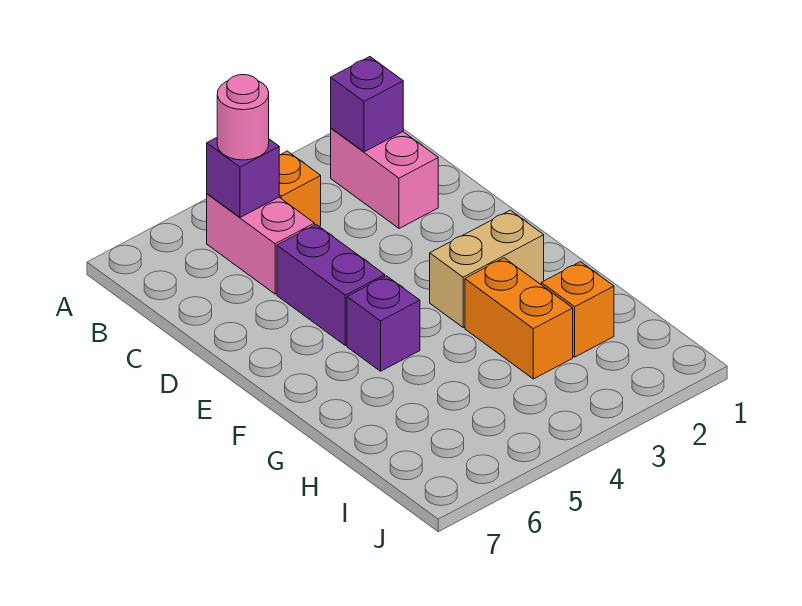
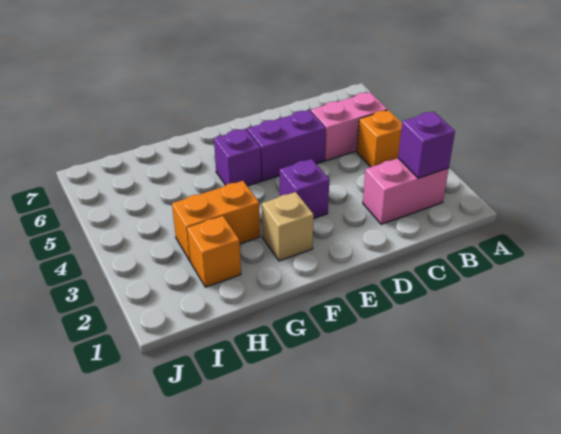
purple 1x1 brick [207,138,279,217] -> purple 1x1 brick moved to [280,159,329,218]
pink 1x1 round brick [217,75,269,160] -> none
tan 1x2 brick [430,210,544,327] -> tan 1x1 brick [262,192,314,261]

